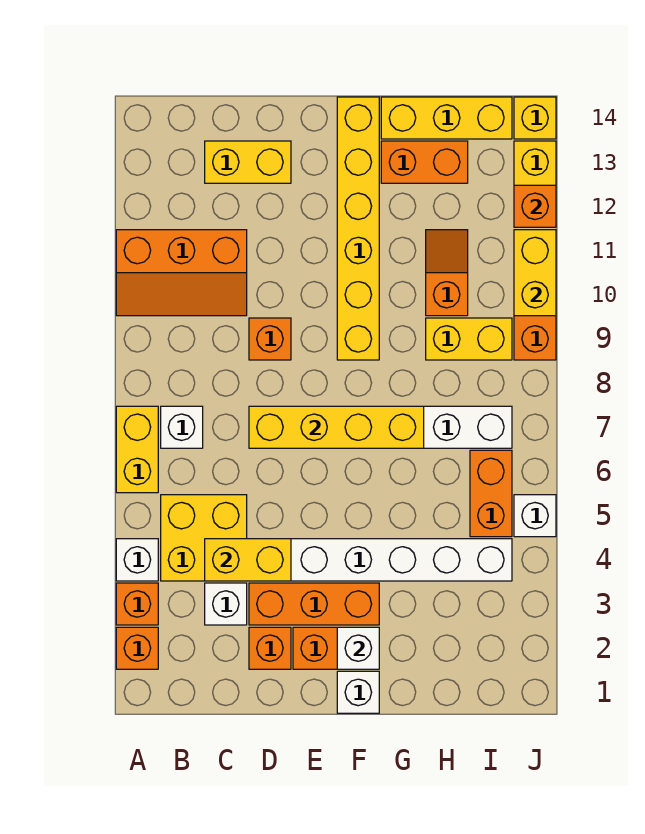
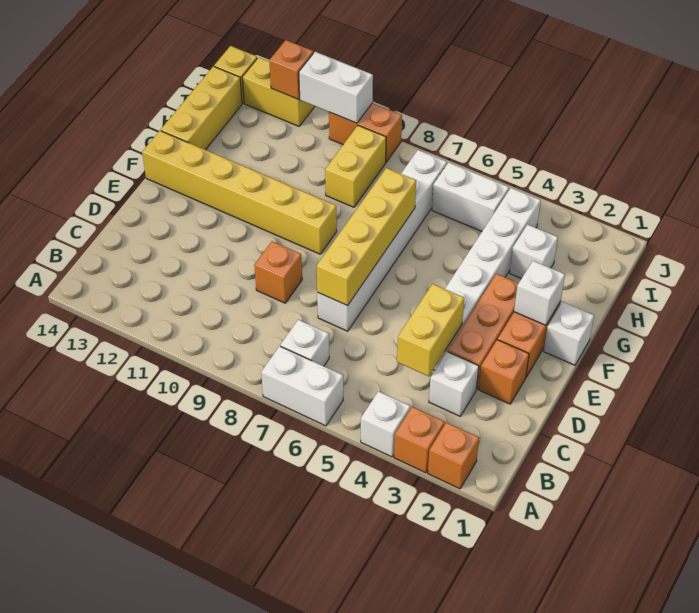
yellow 1x2 brick [116,406,158,493] -> white 1x2 brick [261,346,343,426]
orange 2x3 slope [116,230,247,316] -> none
yellow 2x2 brick [161,495,247,581] -> none
yellow 1x2 brick [205,141,291,183] -> none
orange 1x2 brick [381,141,468,183] -> none
orange 1x2 slope [426,230,468,316] -> none
orange 1x2 brick [470,450,512,537] -> white 1x2 brick [432,162,509,231]
white 1x1 brick [514,495,556,537] -> white 1x1 brick moved to [510,225,558,279]
yellow 1x2 brick [514,230,556,316] -> white 1x2 brick [299,52,373,123]

